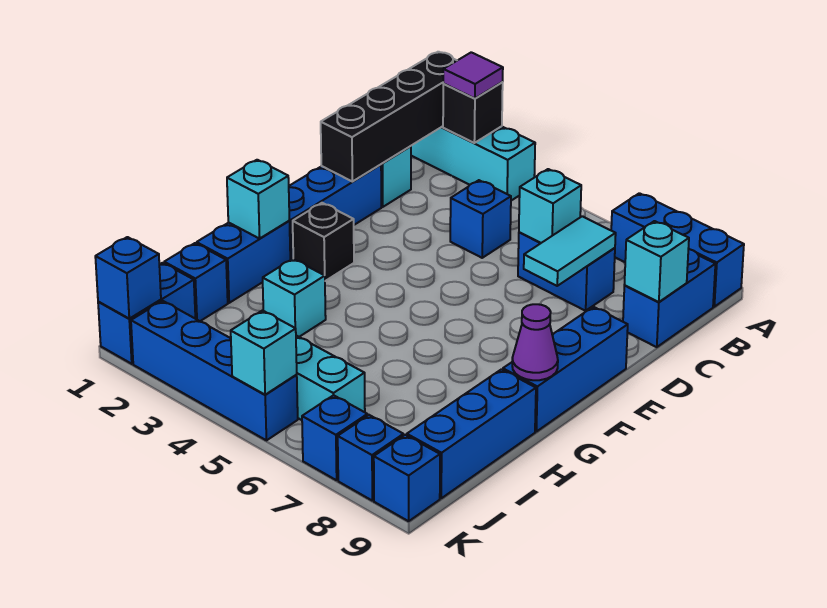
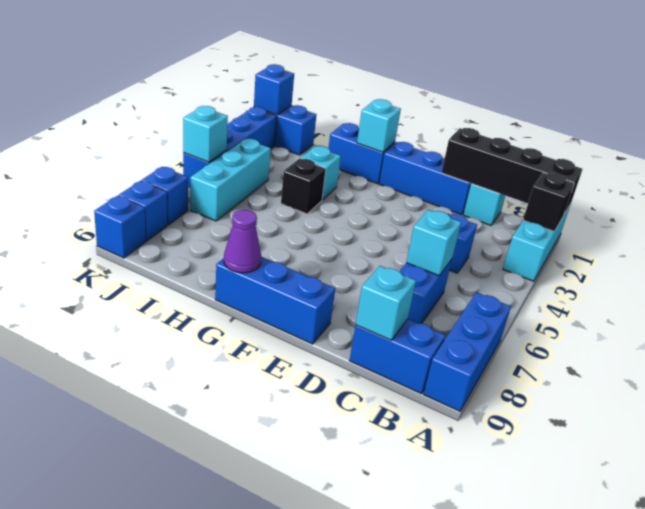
purple 1x1 tile [443,52,503,98] -> none
cyan 1x2 tile [524,216,616,286] -> none
black 1x1 brick [293,203,354,281] -> black 1x1 brick moved to [281,159,326,214]
blue 1x3 brick [407,369,536,498] -> none
blue 1x1 brick [164,243,228,321] -> none

